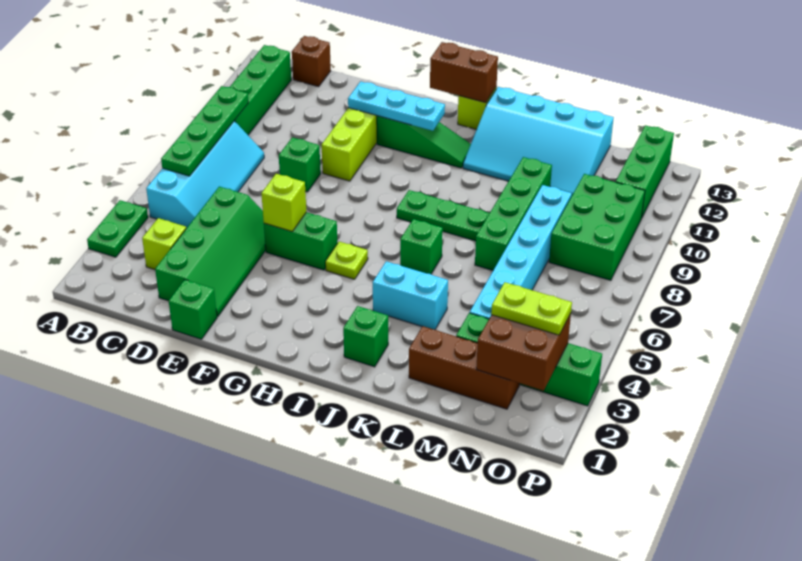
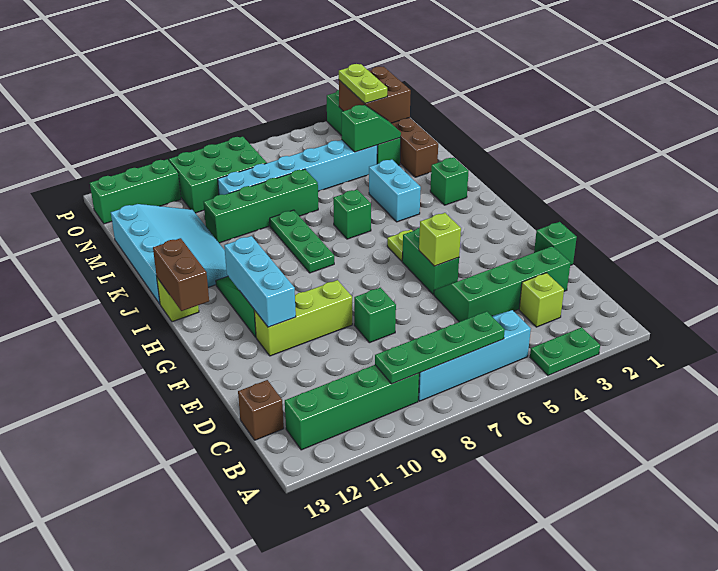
cyan 1x3 plate [348,81,445,131] -> cyan 1x3 brick [224,236,296,327]
none -> green 1x2 slope [341,105,401,152]

